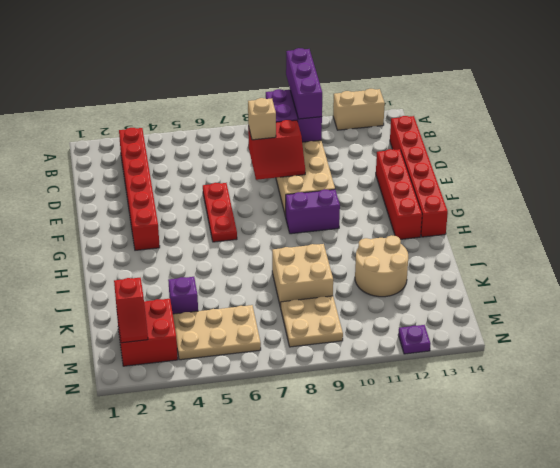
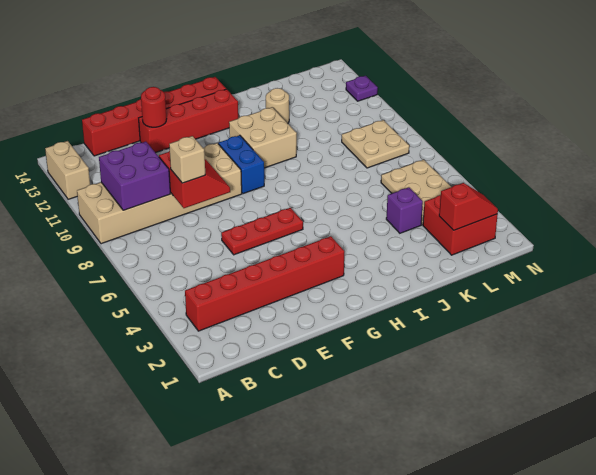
purple 1x3 brick [286,48,322,119] -> none
none -> red 1x1 round brick [141,87,166,127]
purple 1x2 brick [286,189,340,234] -> blue 1x2 brick [218,135,264,194]
tan 2x2 brick [272,244,333,308] -> tan 2x2 brick moved to [229,107,297,168]
tan 2x2 round brick [355,235,408,297] -> tan 1x1 round brick [266,88,289,123]

